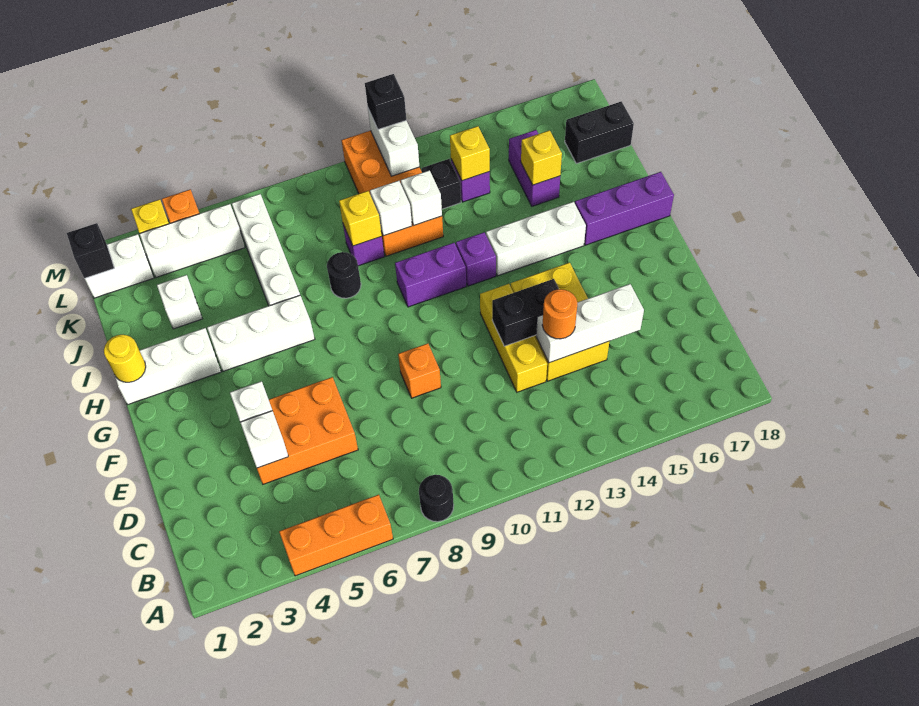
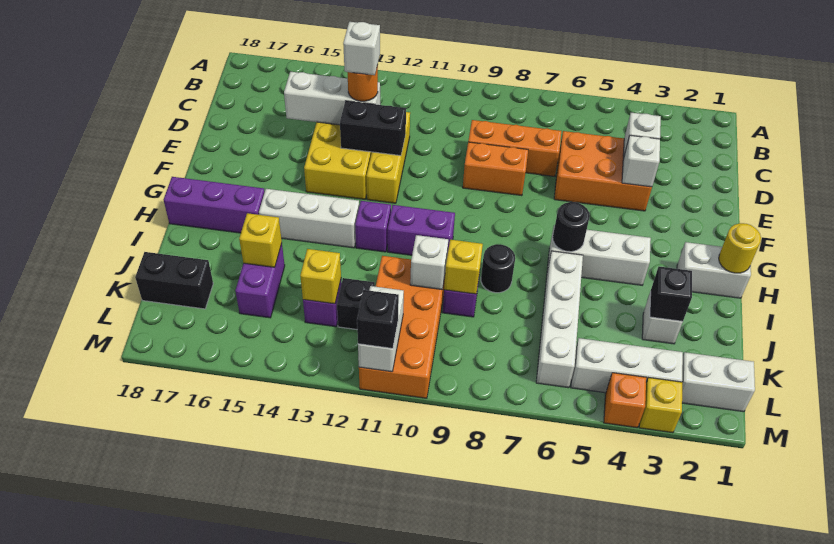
orange 1x3 brick [279,495,393,576] -> orange 1x3 brick moved to [468,120,561,176]
black 1x1 round brick [419,475,454,522] -> black 1x1 round brick moved to [553,202,590,252]
orange 1x1 brick [398,343,441,398] -> orange 1x2 brick [463,142,528,196]
white 1x3 brick [115,328,221,405] -> white 1x2 brick [677,242,751,298]
white 1x1 brick [401,170,442,225] -> white 1x1 brick moved to [343,22,380,75]
black 1x1 brick [67,223,114,278] -> black 1x1 brick moved to [650,267,692,321]

